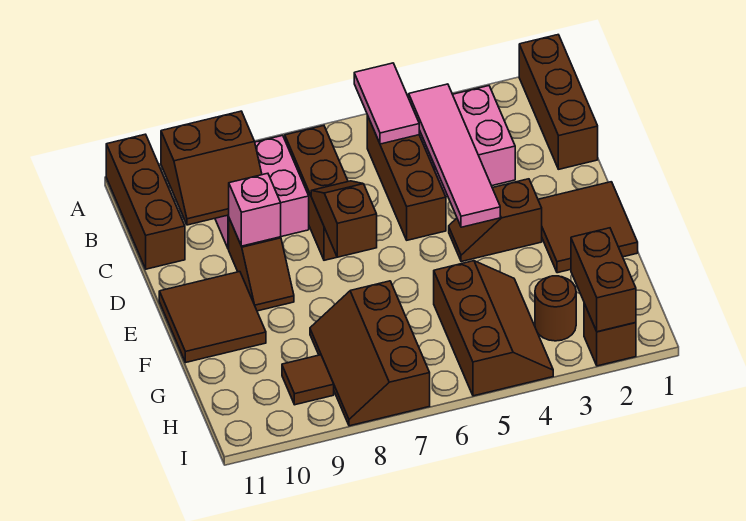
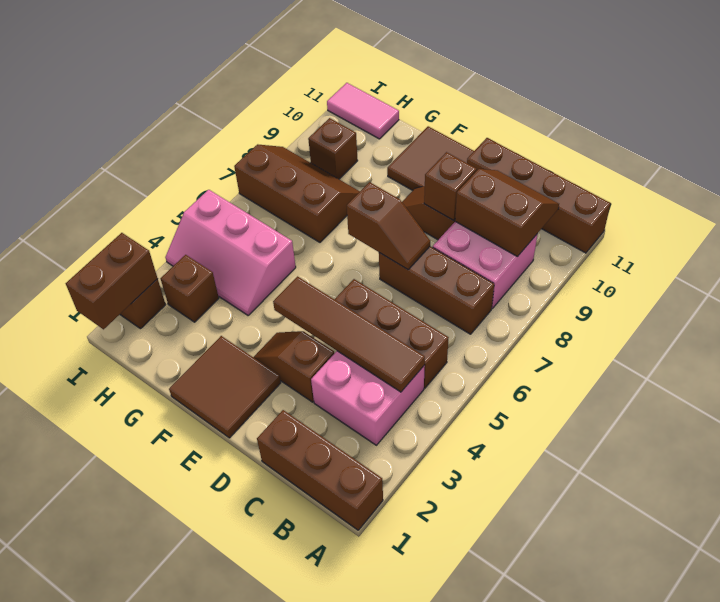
pink 1x2 tile [354,63,420,144] -> pink 1x2 tile moved to [327,83,399,139]
brown 1x3 brick [106,134,185,269] -> brown 1x4 brick [467,138,611,253]
pink 1x4 tile [409,84,500,227] -> brown 1x4 tile [273,276,425,392]
brown 2x2 slope [161,111,262,225] -> brown 2x2 slope turned to [455,169,559,257]
pink 1x1 brick [229,173,281,246] -> brown 1x1 brick [424,152,476,220]
brown 1x2 slope [449,179,542,262] -> brown 1x2 slope turned to [253,331,334,402]
brown 2x3 slope [434,261,553,396] -> pink 2x3 slope [165,190,296,315]
brown 1x2 brick [571,228,636,332] -> brown 1x2 brick turned to [66,233,158,329]
brown 1x1 round brick [535,276,576,341] -> brown 1x1 brick [161,255,219,322]
brown 1x1 tile [282,355,334,405] -> brown 1x1 brick [308,118,358,179]

